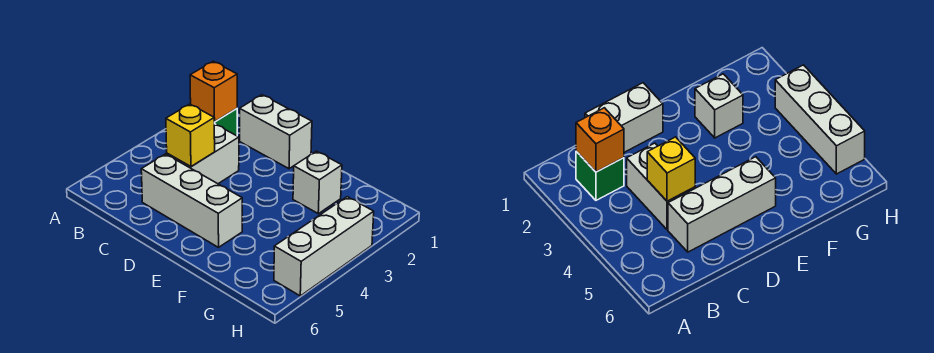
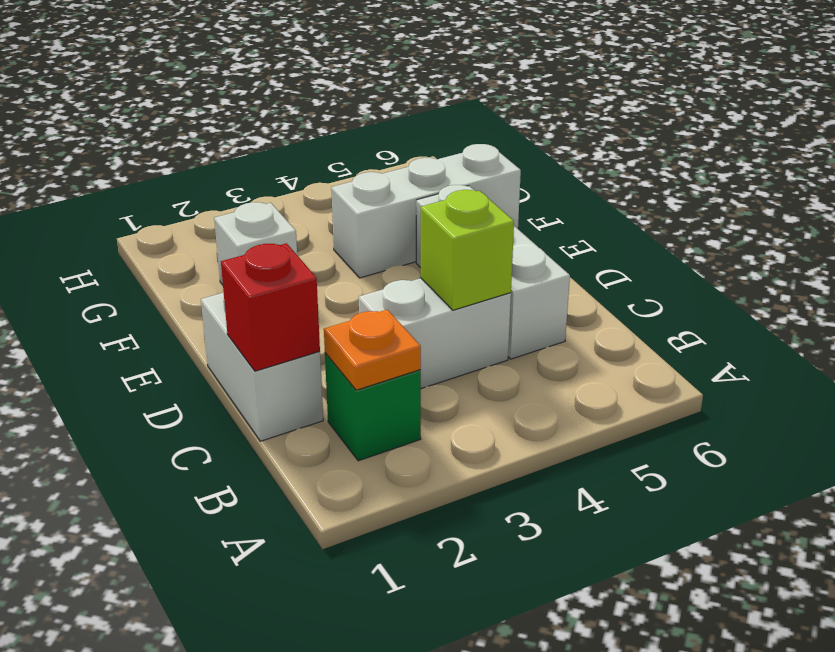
orange 1x1 brick [190,61,237,122] -> orange 1x1 plate [324,310,421,390]
none -> red 1x1 brick [221,243,320,371]
yellow 1x1 brick [166,104,215,167] -> lime 1x1 brick [421,190,514,310]
white 1x3 brick [274,197,374,296] -> white 1x3 brick moved to [331,144,521,278]

